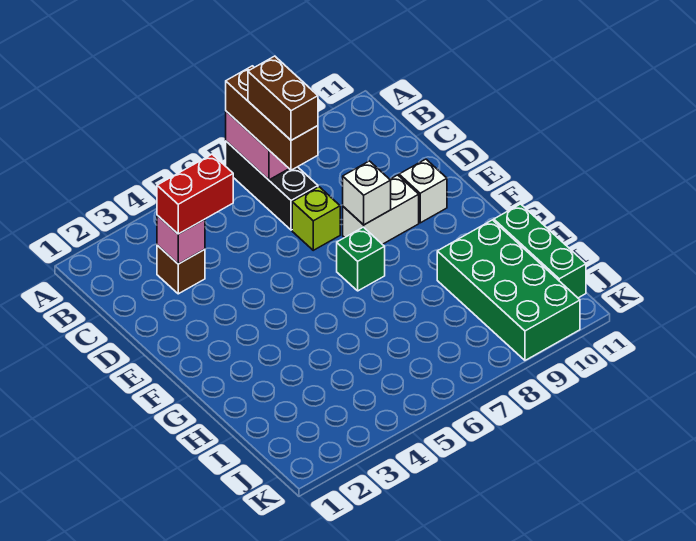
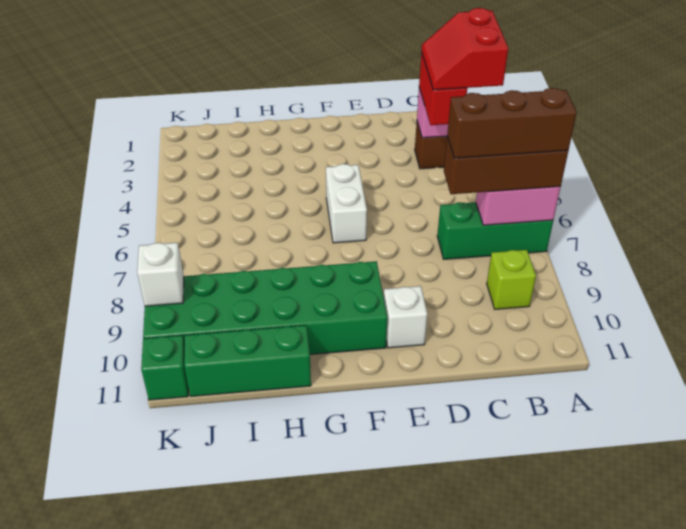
black 1x3 brick [226,141,318,230] -> green 1x3 brick [437,202,553,259]
none -> red 2x2 slope [422,8,508,90]
brown 1x2 brick [248,56,318,140] -> brown 1x3 brick [447,88,577,158]
lime 1x1 brick [292,187,340,250] -> lime 1x1 brick moved to [487,250,536,309]
white 1x2 brick [343,175,419,244] -> white 1x2 brick moved to [326,164,367,243]
white 1x1 brick [343,161,391,225] -> white 1x1 brick moved to [137,243,184,306]
green 1x1 brick [337,227,385,291] -> green 1x1 brick moved to [141,335,188,400]
green 2x4 brick [437,220,580,360] -> green 2x6 brick [143,261,387,354]

